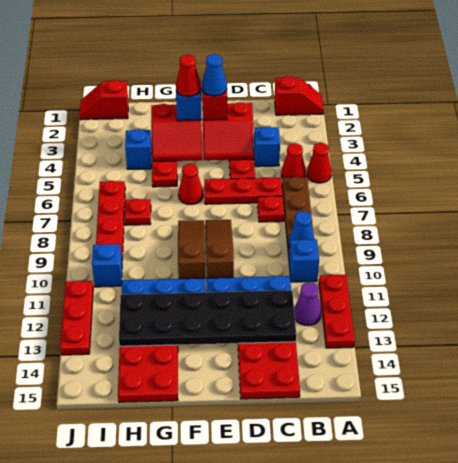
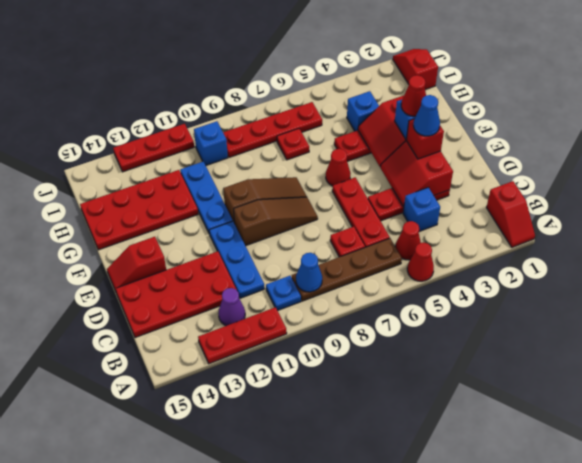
blue 1x1 brick [289,239,319,282] -> blue 1x1 plate [266,276,301,311]
black 2x6 plate [119,290,296,346] -> none
none -> red 1x2 slope [107,237,166,291]

